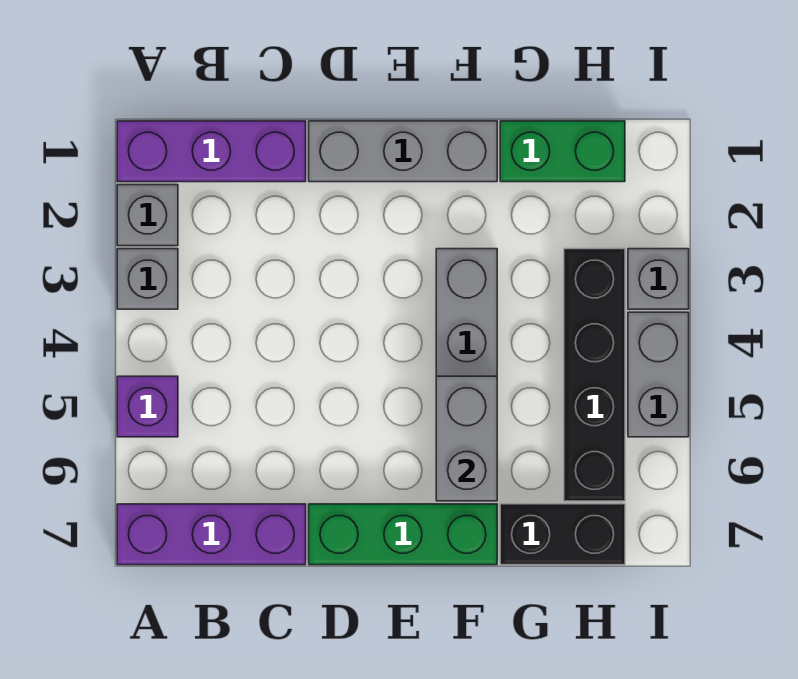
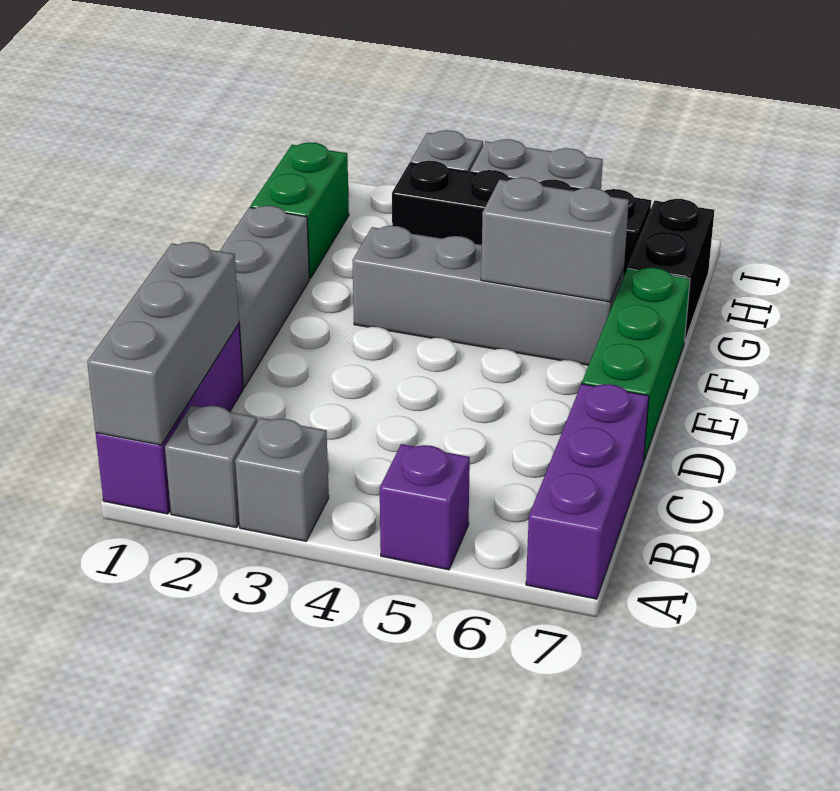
none -> grey 1x3 brick [87,242,239,445]

